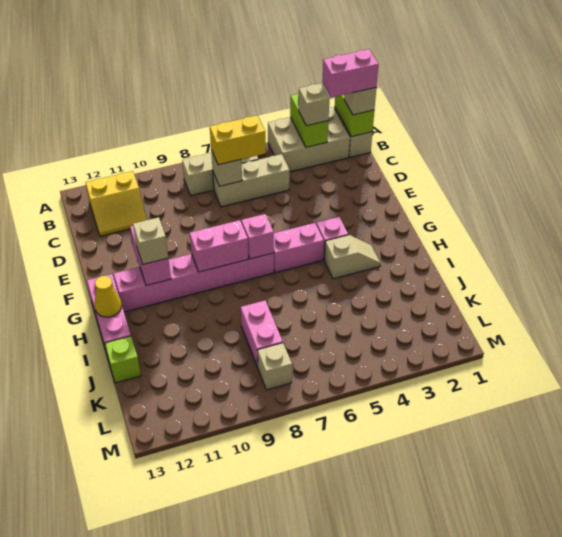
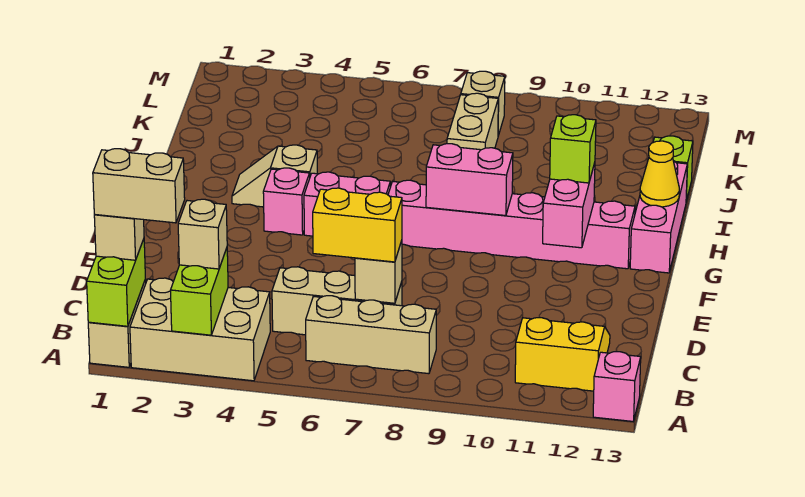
pink 1x2 brick [322,49,379,97] -> tan 1x2 brick [93,149,185,223]
pink 1x1 brick [241,214,274,259] -> pink 1x1 brick moved to [593,352,641,421]
tan 1x1 brick [133,217,168,264] -> lime 1x1 brick [550,115,596,183]
pink 1x2 brick [241,301,283,367] -> tan 1x2 brick [447,93,498,150]

